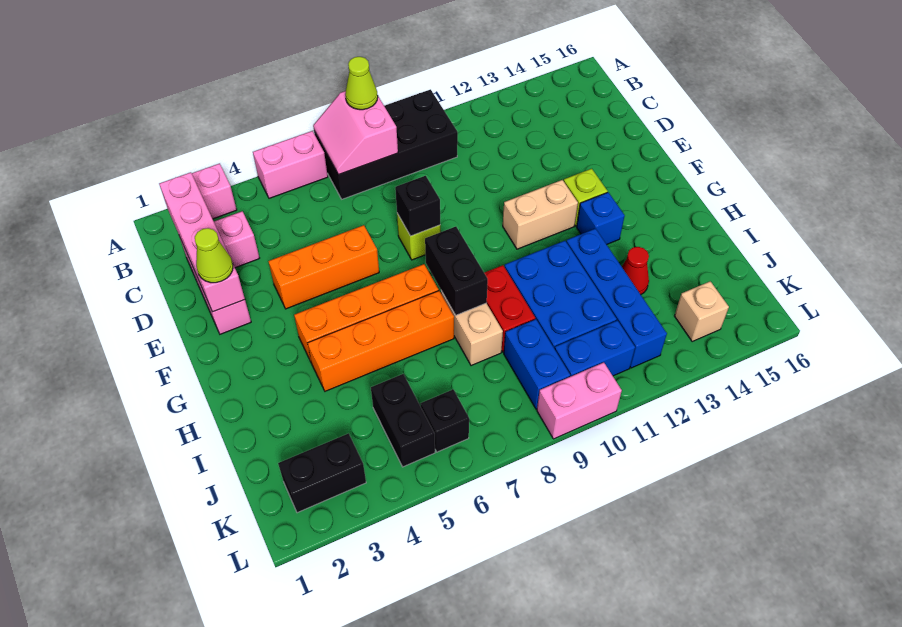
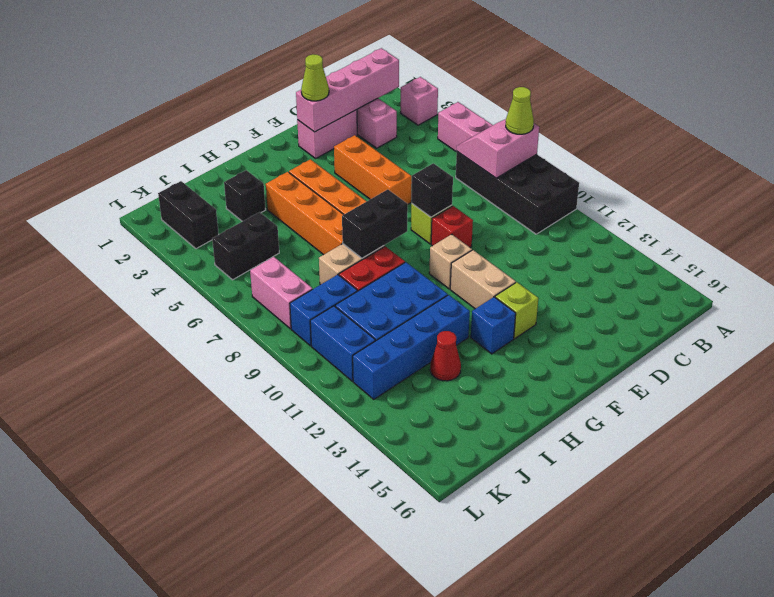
none -> red 1x1 brick [431,206,473,247]
black 1x1 brick [421,389,469,452] -> black 1x1 brick moved to [224,170,266,221]
tan 1x1 brick [675,281,729,342] -> tan 1x1 brick moved to [429,234,472,289]
pink 1x2 brick [537,362,622,439] -> pink 1x2 brick moved to [250,257,313,329]

